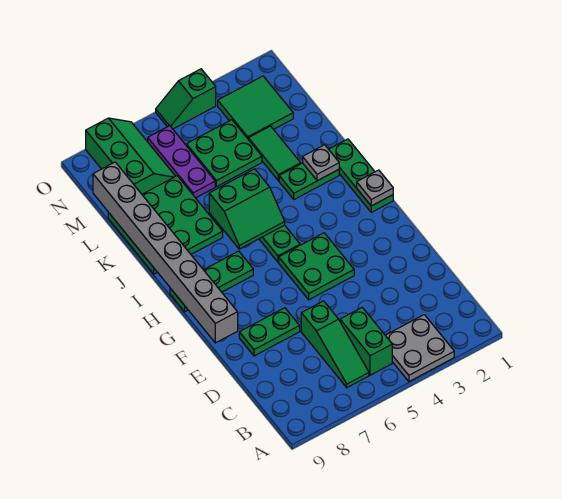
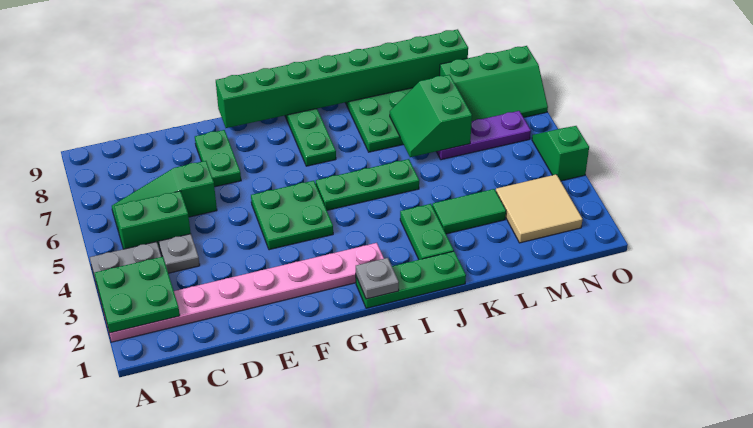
none -> pink 1x8 plate [104,243,384,342]
grey 1x8 brick [93,162,238,343] -> green 1x8 brick [216,29,468,128]
green 2x2 slope [209,169,285,249] -> green 2x2 slope moved to [390,75,472,157]
grey 1x1 plate [303,145,339,181] -> grey 1x1 plate moved to [159,234,200,273]
green 2x2 plate [186,120,262,187] -> green 2x2 plate moved to [94,257,180,333]
green 2x2 tile [218,76,293,139] -> tan 2x2 tile [496,174,583,243]

